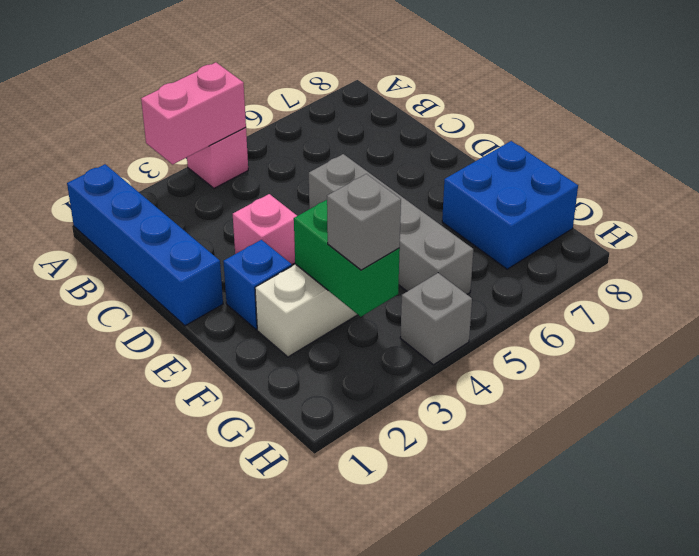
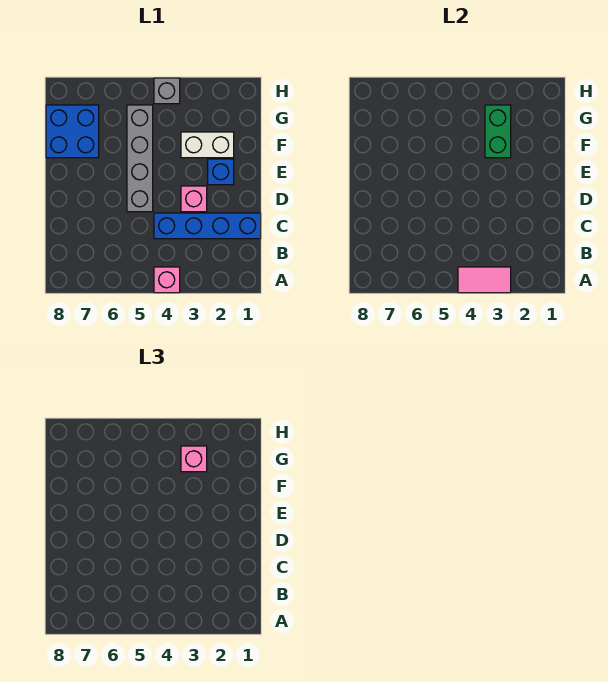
blue 1x4 brick [67,164,223,326] -> blue 1x4 brick turned to [154,213,261,239]
pink 1x2 brick [141,62,246,164] -> pink 1x2 tile [458,267,511,293]
grey 1x1 brick [327,174,401,270] -> pink 1x1 brick [181,446,207,472]

